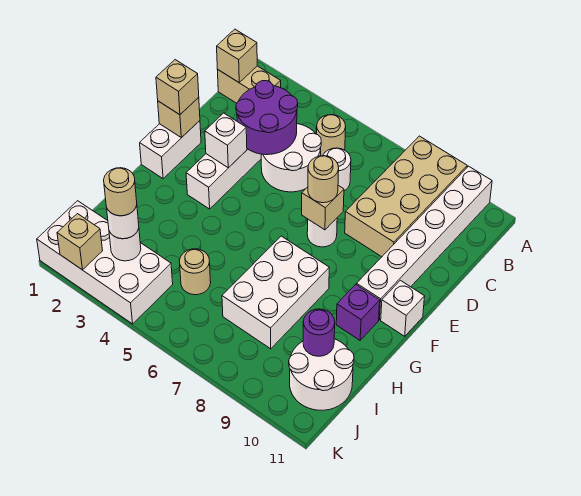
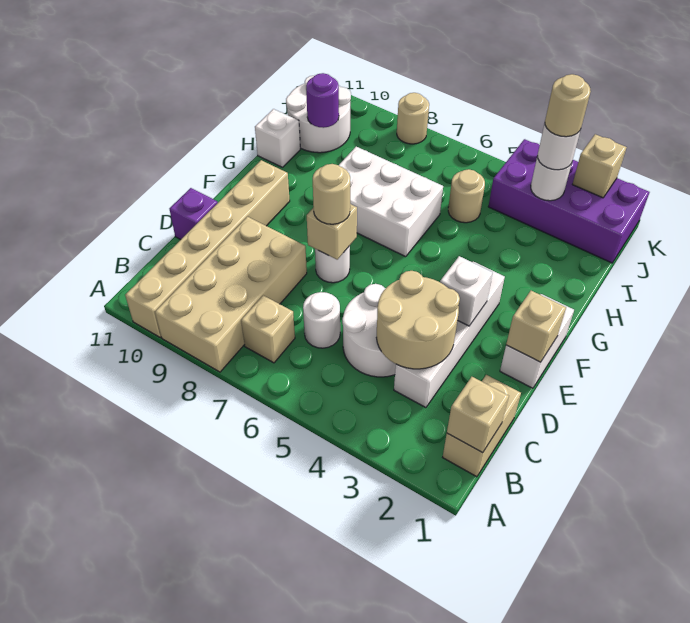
white 1x6 brick [357,166,492,320] -> tan 1x6 brick [125,160,290,337]
tan 1x2 brick [217,66,281,103] -> tan 1x2 brick turned to [443,375,521,477]
tan 1x1 round brick [317,115,346,156] -> tan 1x1 round brick moved to [397,93,429,144]
purple 2x2 round brick [236,81,298,155] -> tan 2x2 round brick [376,271,460,369]
tan 1x1 brick [156,60,199,115] -> tan 1x1 brick moved to [241,295,295,363]
white 1x1 brick [381,280,425,336] -> white 1x1 brick moved to [255,109,300,167]
white 2x3 brick [222,236,329,349] -> white 2x3 brick turned to [339,147,443,257]
purple 1x1 brick [336,284,380,340] -> purple 1x1 brick moved to [170,188,218,240]
white 2x4 brick [37,201,173,324] -> purple 2x4 brick [488,139,649,263]

